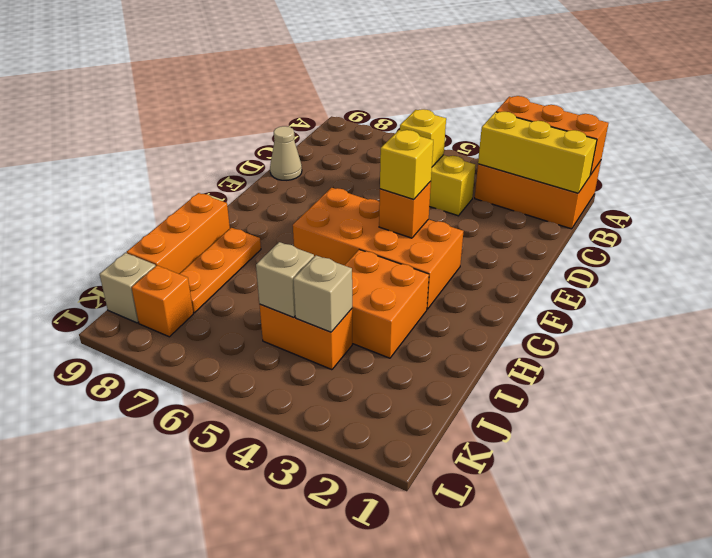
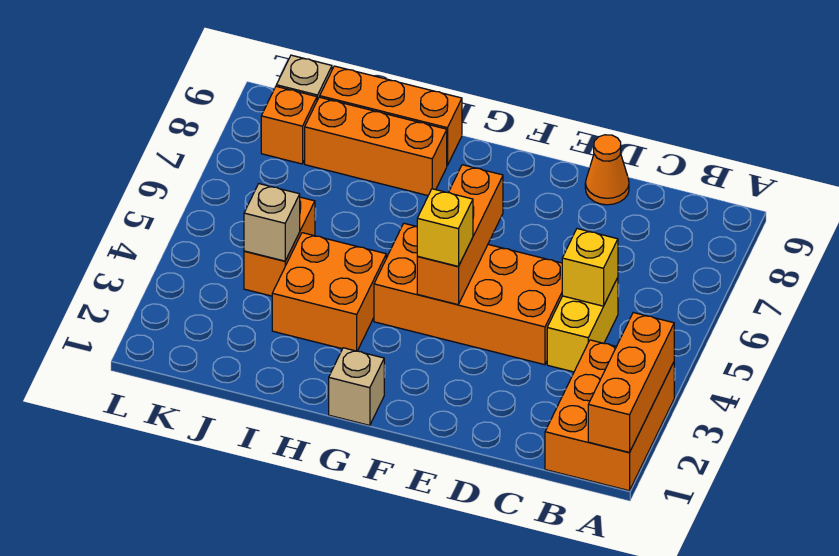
yellow 1x3 brick [478,112,597,193] -> none
tan 1x1 cone [270,126,302,180] -> orange 1x1 cone [585,135,629,205]
orange 2x4 brick [293,188,464,309] -> orange 2x4 brick turned to [374,223,562,365]
orange 1x1 brick [379,181,431,238] -> orange 1x3 brick [417,165,503,305]
orange 1x3 plate [180,228,261,313] -> orange 1x3 brick [305,97,447,196]
tan 1x1 brick [256,242,314,317] -> tan 1x1 brick moved to [329,348,384,425]

